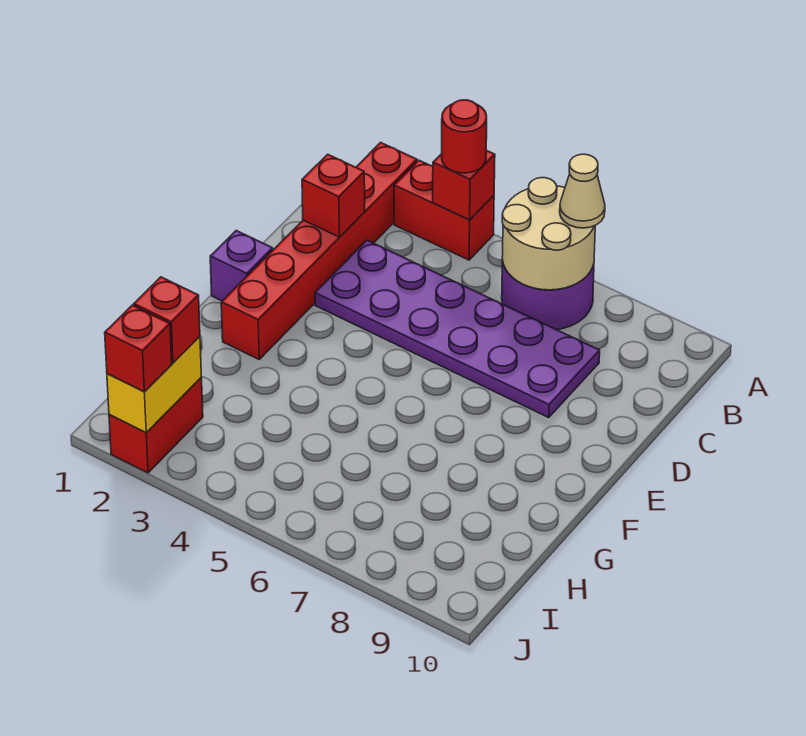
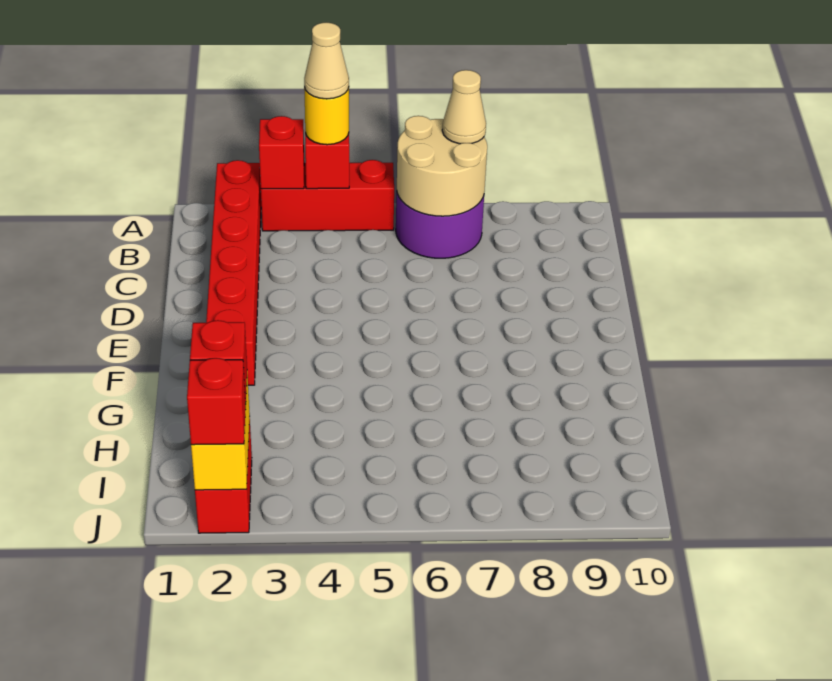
red 1x2 brick [394,160,494,260] -> red 1x3 brick [261,160,394,231]
red 1x1 round brick [442,100,487,173] -> yellow 1x1 round brick [304,87,349,145]
none -> tan 1x1 cone [304,23,349,99]
red 1x1 brick [302,154,365,237] -> red 1x1 brick moved to [259,116,304,189]
purple 2x6 plate [315,240,600,418] -> none
purple 1x1 brick [210,231,273,301] -> none

